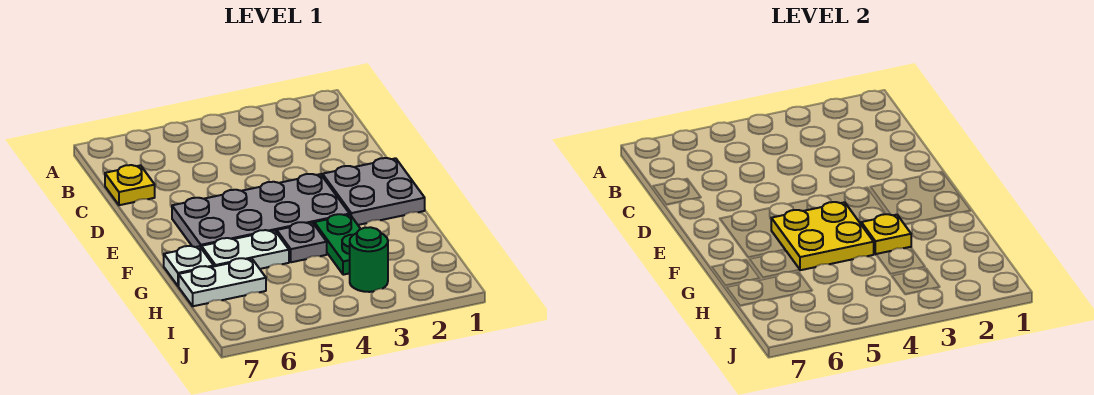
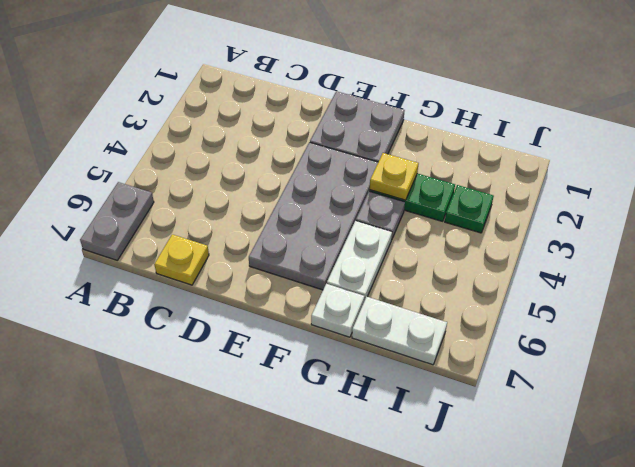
none -> grey 1x2 plate [80,182,154,260]
yellow 2x2 plate [771,202,874,270] -> none
white 1x2 plate [179,258,266,306] -> white 1x2 plate turned to [352,297,447,365]
green 1x1 round brick [350,227,388,292] -> green 1x1 plate [445,185,494,233]

